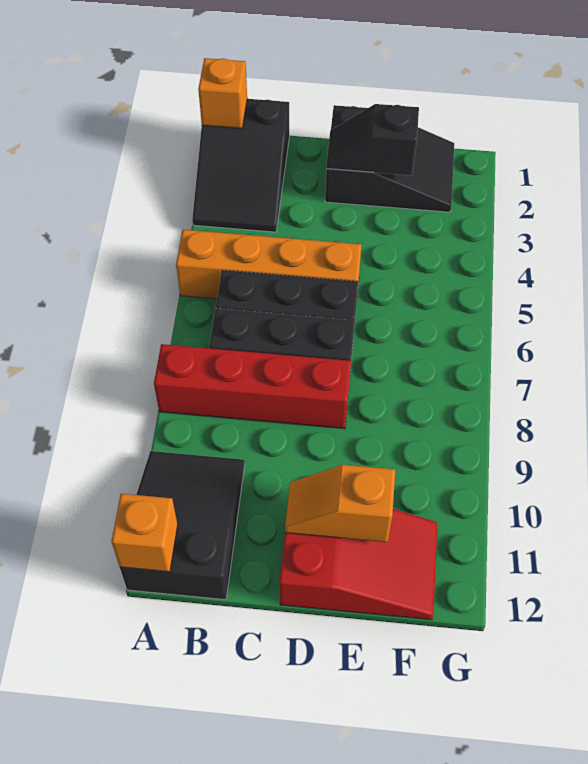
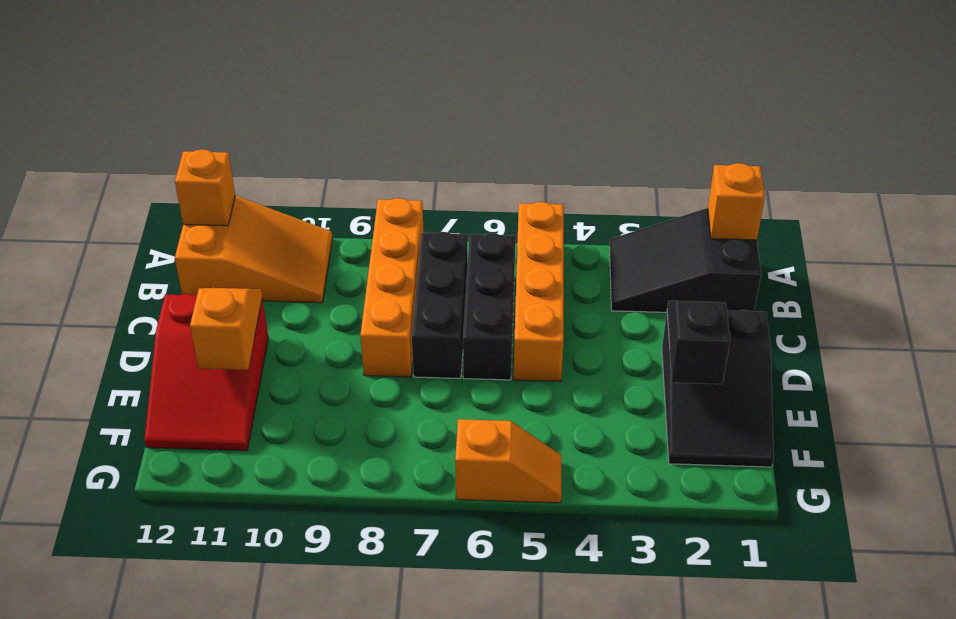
red 1x4 brick [154,344,351,429] -> orange 1x4 brick [360,198,424,377]
black 2x3 slope [120,451,245,600] -> orange 2x3 slope [175,196,333,303]
none -> orange 1x2 slope [455,419,561,503]

